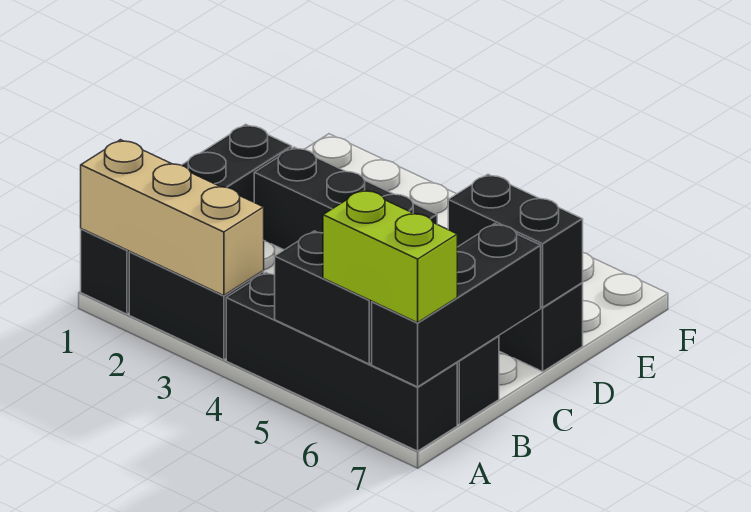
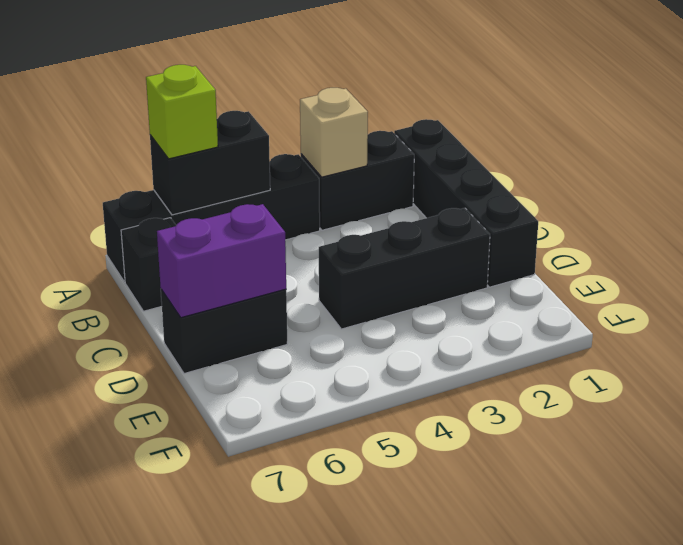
tan 1x3 brick [81,140,264,296] -> tan 1x1 brick [300,88,368,177]
lime 1x2 brick [323,190,457,323] -> lime 1x1 brick [146,65,218,159]
black 1x3 brick [372,224,541,387] -> none
black 1x2 brick [448,174,583,307] -> purple 1x2 brick [157,204,286,318]

